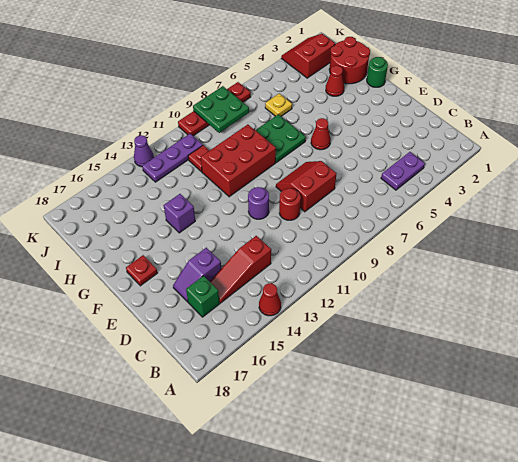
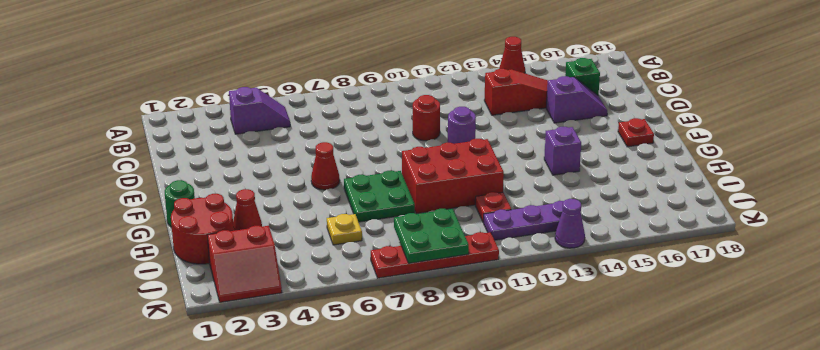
purple 1x2 plate [381,152,425,190] -> purple 1x2 slope [229,87,290,134]
red 2x2 slope [276,161,336,212] -> none

